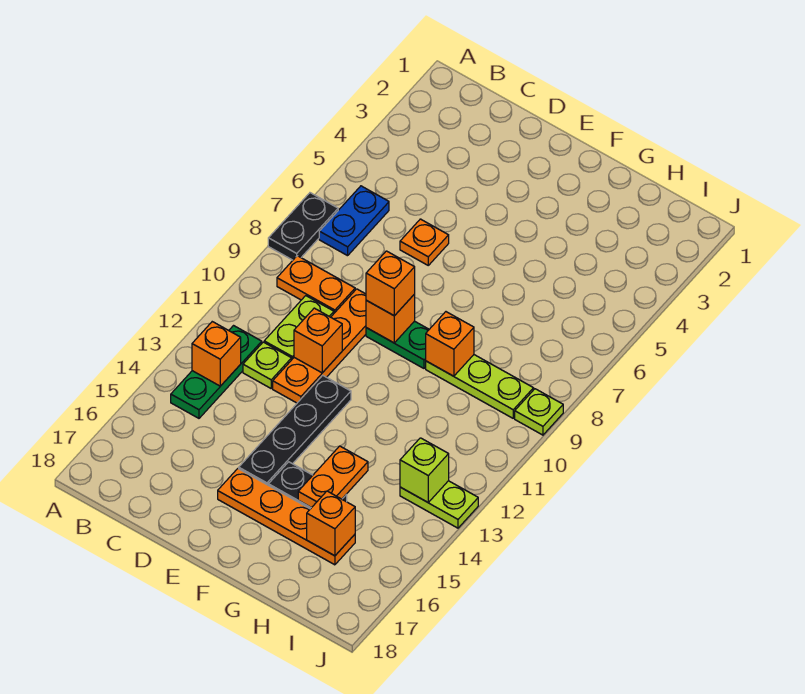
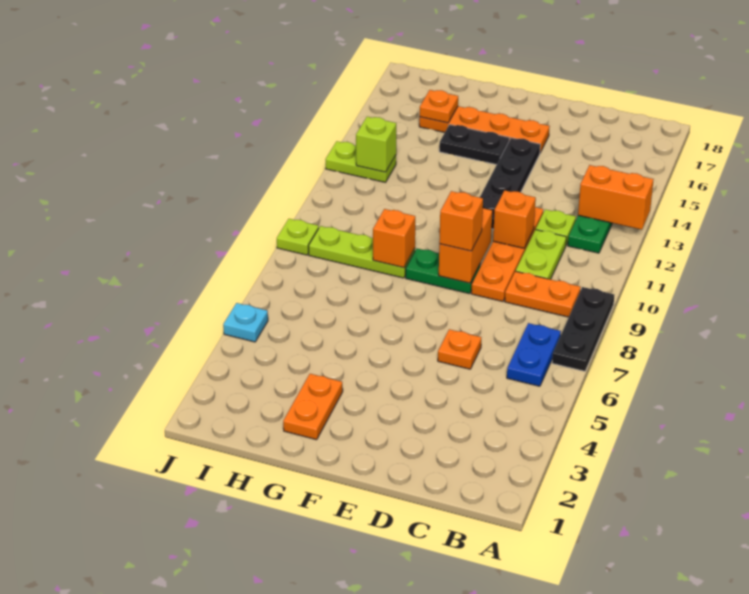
black 1x2 plate [268,193,338,260] -> black 1x3 plate [552,287,614,371]
orange 1x1 brick [192,322,241,386] -> orange 1x2 brick [578,165,654,230]
orange 1x1 brick [366,294,415,343] -> orange 1x2 brick [439,208,492,283]
orange 1x2 plate [298,446,368,508] -> orange 1x2 plate moved to [283,374,343,440]
orange 1x1 brick [307,491,355,556] -> orange 1x1 plate [420,90,458,123]
none -> cyan 1x1 plate [223,303,268,342]

